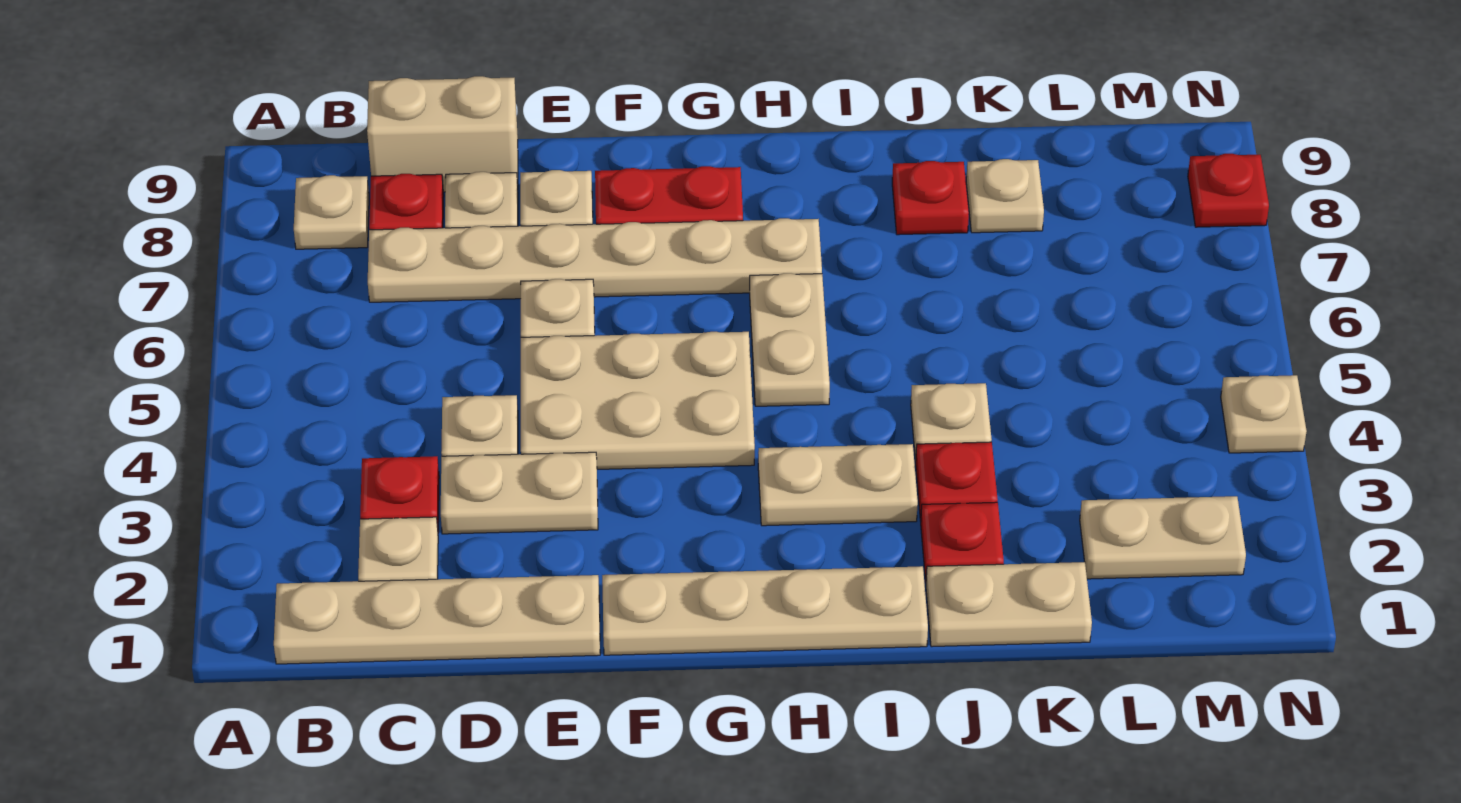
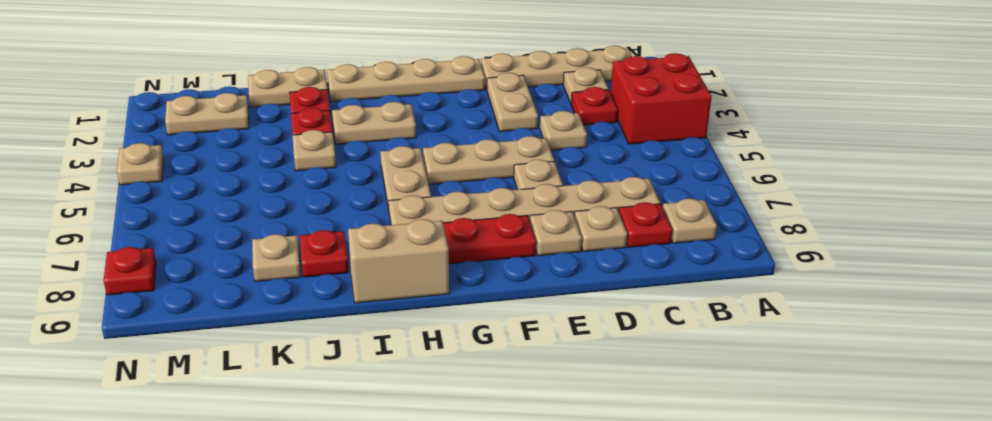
none -> red 2x2 brick [611,53,712,144]
tan 1x2 brick [367,76,518,192] -> tan 1x2 brick moved to [348,219,449,303]
tan 1x2 plate [441,452,598,534] -> tan 1x2 plate turned to [487,73,538,132]
tan 2x3 plate [521,332,755,469] -> tan 1x3 plate [423,136,554,184]

